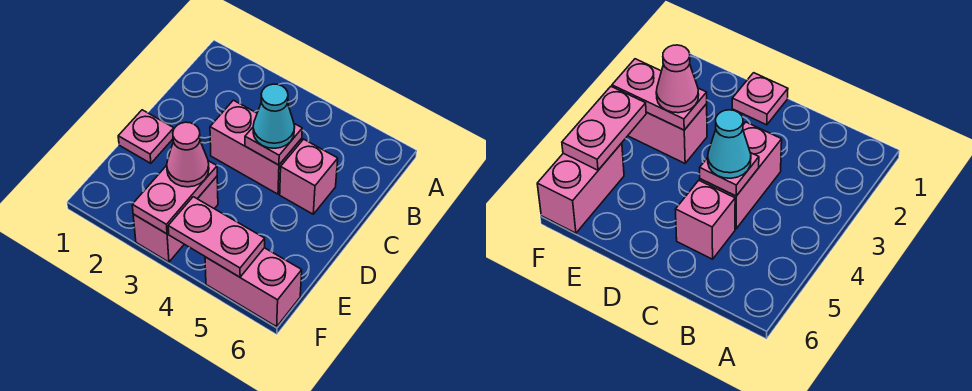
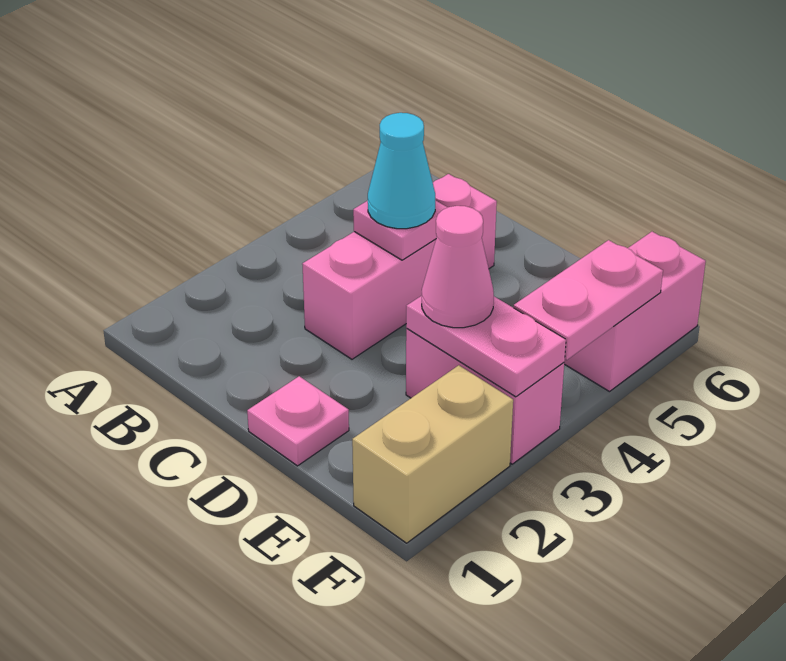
none -> tan 1x2 brick [352,365,513,543]

